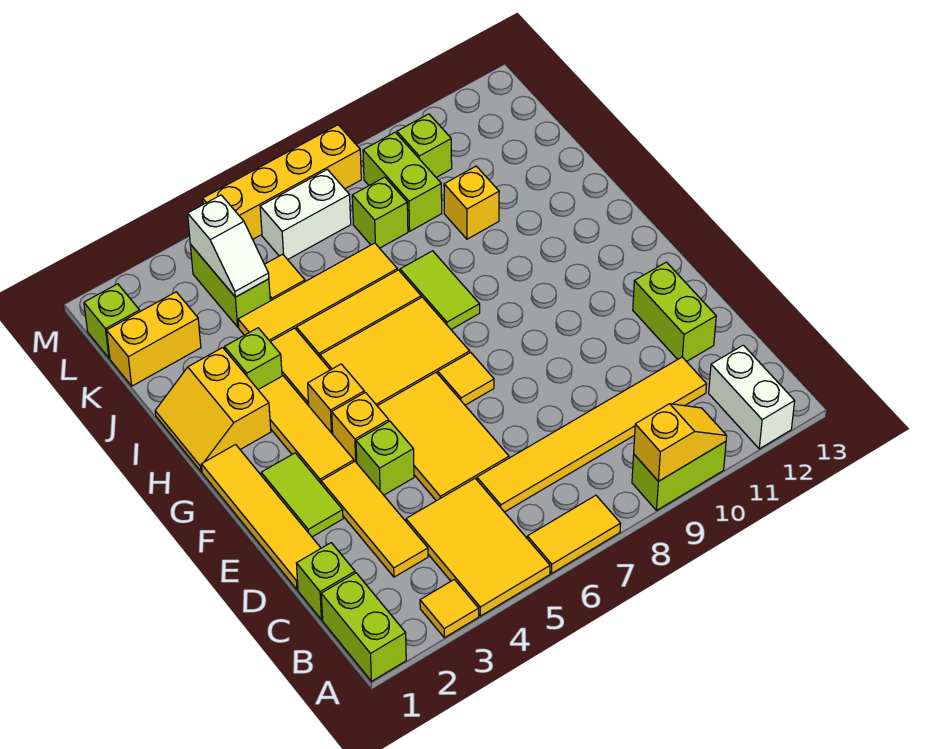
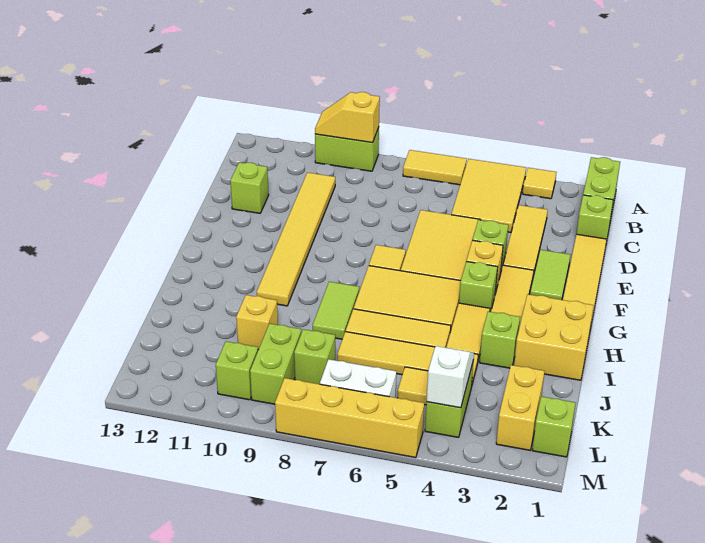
white 1x2 brick [709,345,795,449] -> none
yellow 1x6 tile [477,357,707,512] -> yellow 1x6 tile turned to [257,173,335,306]
lime 1x2 brick [633,262,716,362] -> lime 1x1 brick [230,162,269,213]
yellow 1x1 brick [308,364,364,434] -> lime 1x1 brick [459,262,498,312]
yellow 2x2 slope [155,348,271,472] -> yellow 2x2 brick [514,294,594,380]
yellow 1x2 brick [107,292,201,386] -> yellow 1x2 brick turned to [496,365,544,450]

